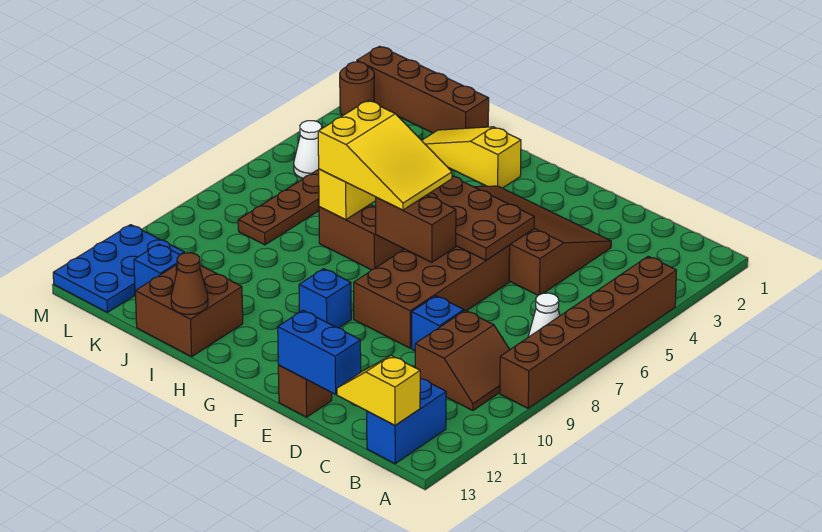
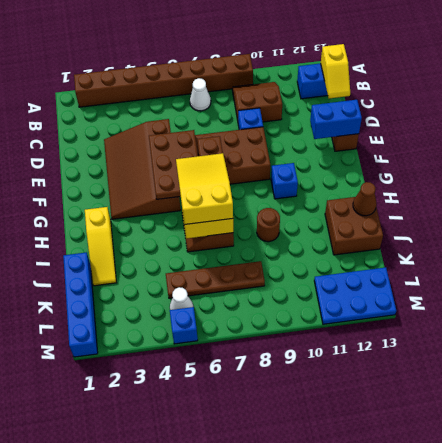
brown 1x6 brick [500,256,676,408] -> brown 1x8 brick [74,54,253,107]
blue 1x2 brick [278,311,361,394] -> blue 1x2 brick turned to [310,100,362,139]
brown 1x4 brick [357,46,489,133] -> blue 1x4 brick [63,252,98,357]
blue 1x1 brick [134,244,180,297] -> blue 1x1 brick moved to [170,307,198,344]
brown 1x1 round brick [340,62,374,116] -> brown 1x1 round brick moved to [257,208,280,242]

